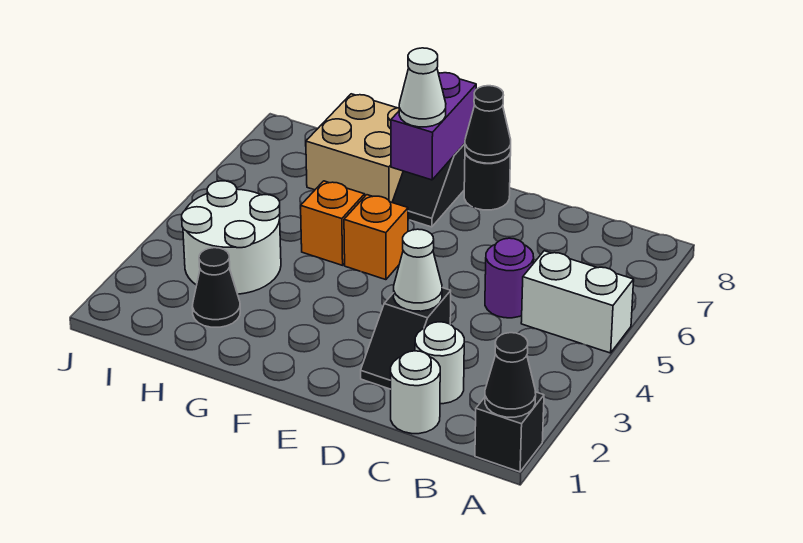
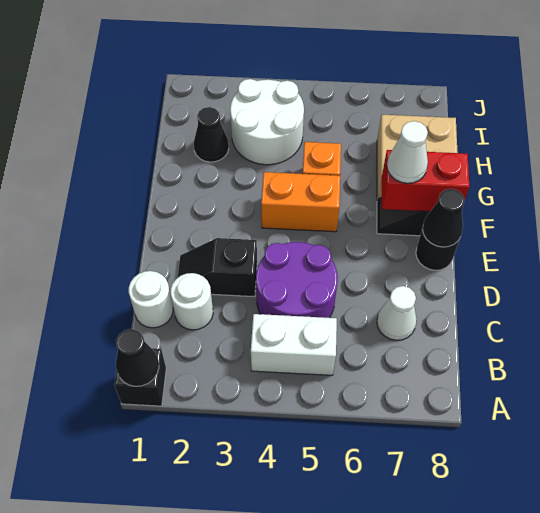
white 1x2 brick [521,251,634,353] -> white 1x2 brick turned to [251,314,337,375]
purple 1x1 round brick [485,238,534,318] -> purple 2x2 round brick [256,242,338,318]
white 1x1 cone [394,229,442,311] -> white 1x1 cone moved to [377,286,417,340]
orange 1x1 brick [344,195,408,280] -> orange 1x2 brick [261,172,340,232]
purple 1x2 brick [391,73,476,180] -> red 1x2 brick [382,150,469,211]

